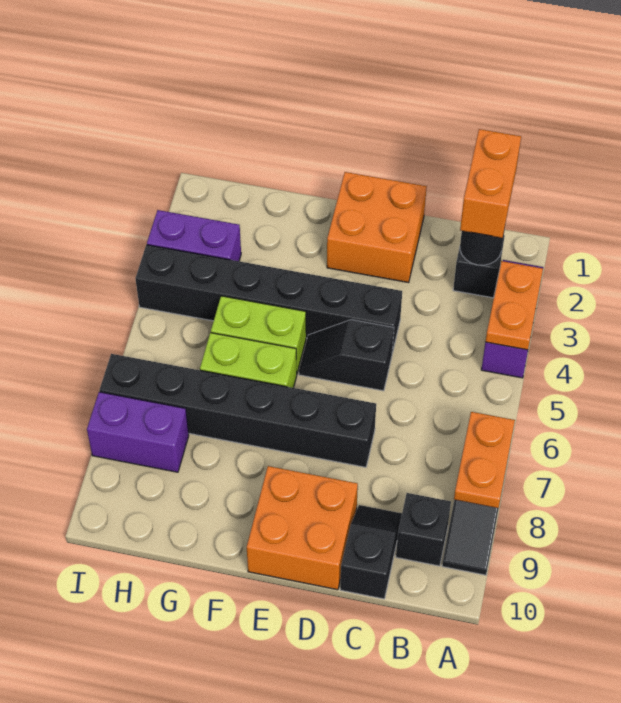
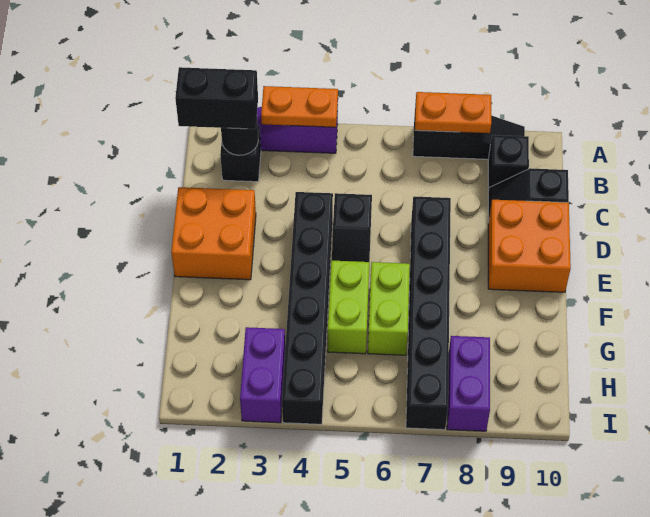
orange 1x2 brick [460,129,521,238] -> black 1x2 brick [175,67,258,129]

